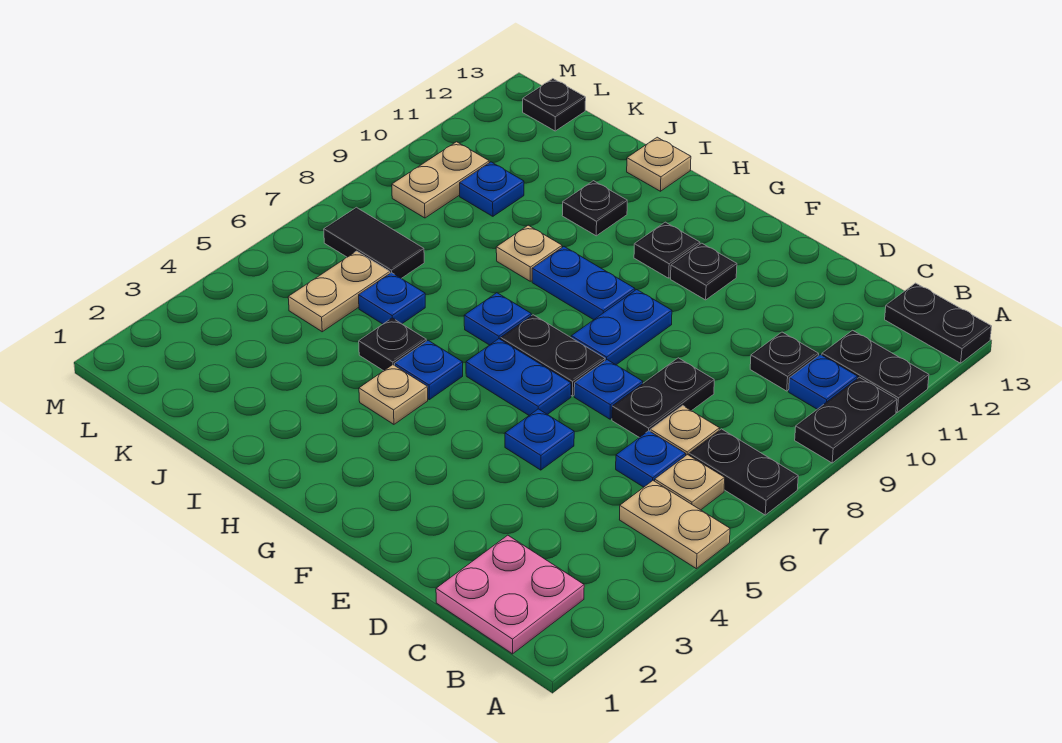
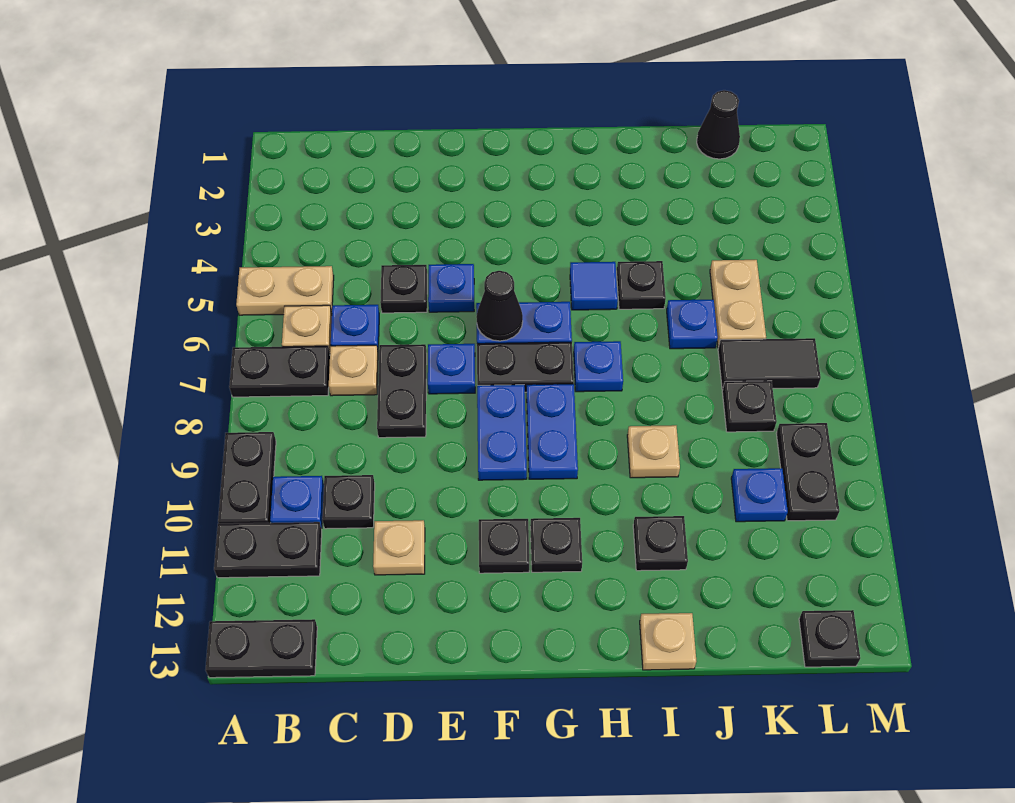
pink 2x2 plate [436,535,584,654] -> none
none -> black 1x1 plate [380,265,427,313]
none -> black 1x1 cone [476,271,523,341]
blue 1x2 plate [532,247,635,320] -> blue 1x2 plate turned to [527,384,578,479]
tan 1x1 plate [359,365,428,424] -> tan 1x1 plate moved to [373,520,425,575]
blue 1x1 plate [395,340,463,400] -> blue 1x1 tile [570,262,618,310]
none -> black 1x1 cone [697,90,740,159]
none -> black 1x1 plate [722,381,777,432]
tan 1x2 plate [392,142,489,218] -> black 1x2 plate [776,423,839,521]

